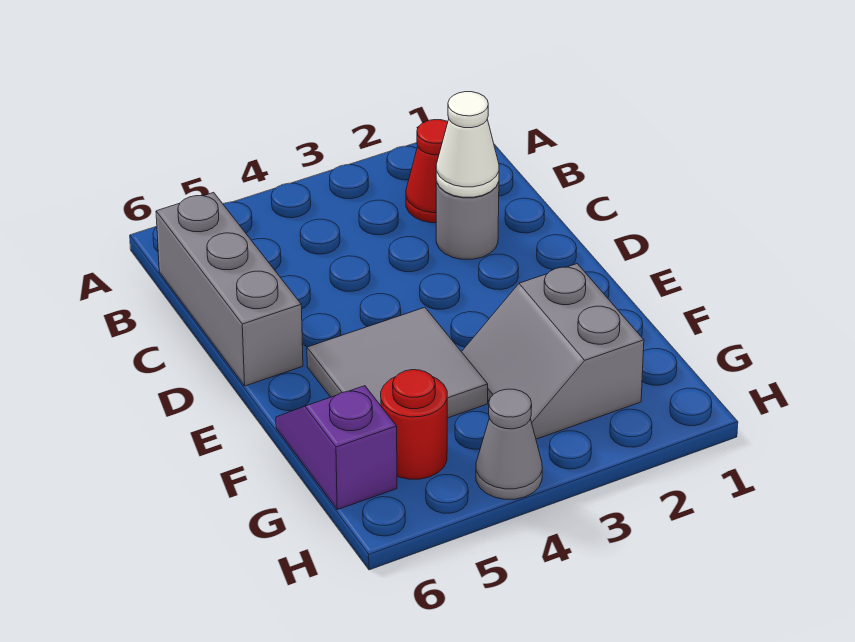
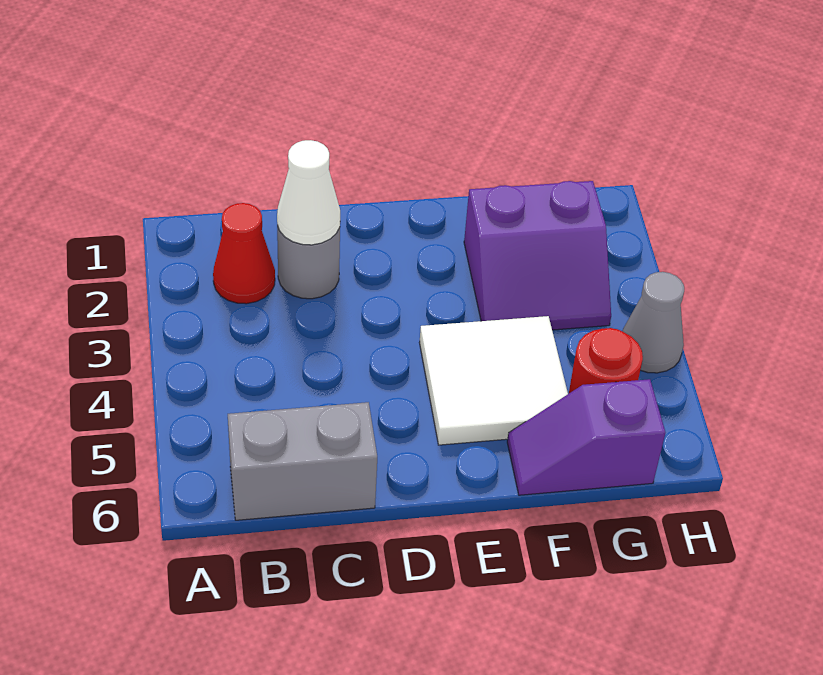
grey 1x3 brick [156,192,303,386] -> grey 1x2 brick [228,402,377,520]
grey 2x2 tile [307,307,488,418] -> white 2x2 tile [419,316,568,445]
grey 2x2 slope [462,264,644,439] -> purple 2x2 slope [464,181,611,330]

